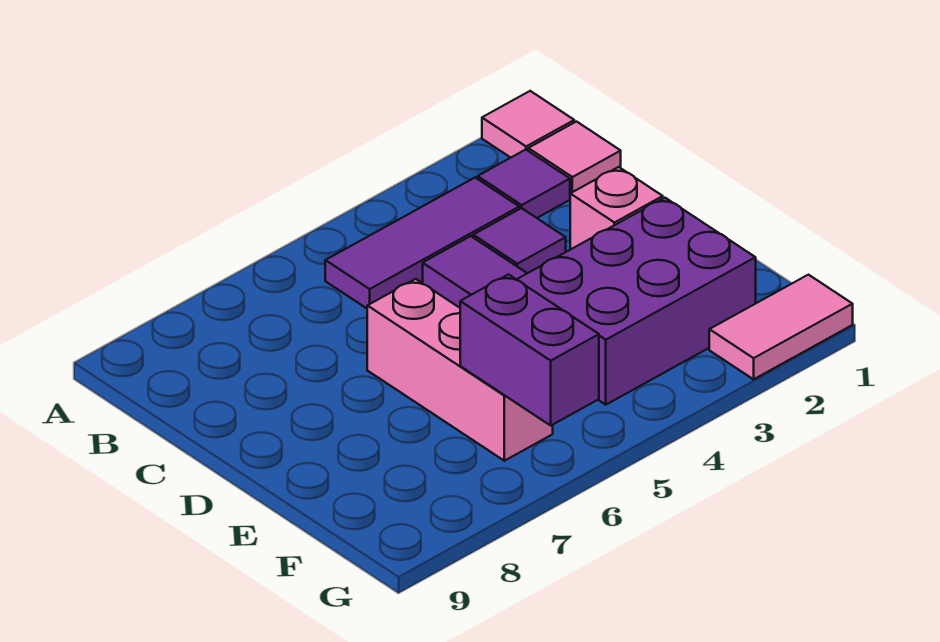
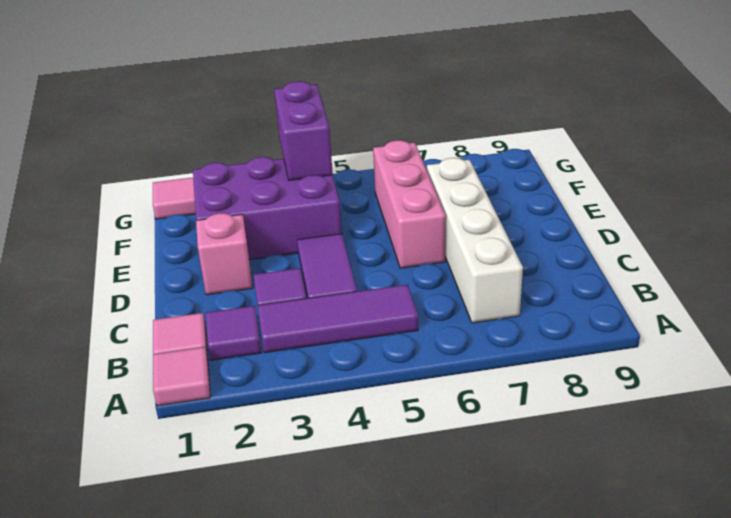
none -> white 1x4 brick [427,158,523,323]
purple 1x2 brick [460,275,599,425] -> purple 1x2 brick moved to [274,81,333,180]

